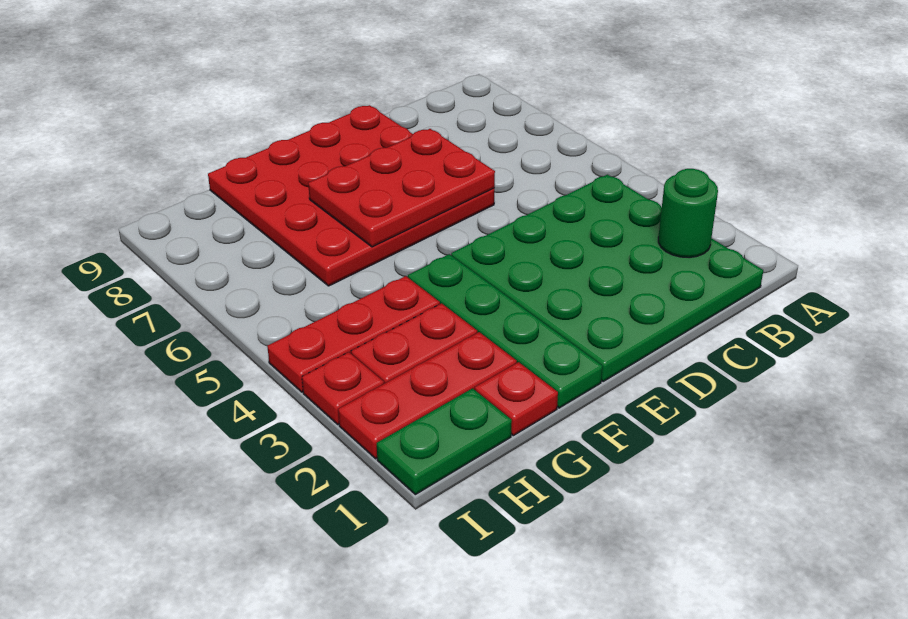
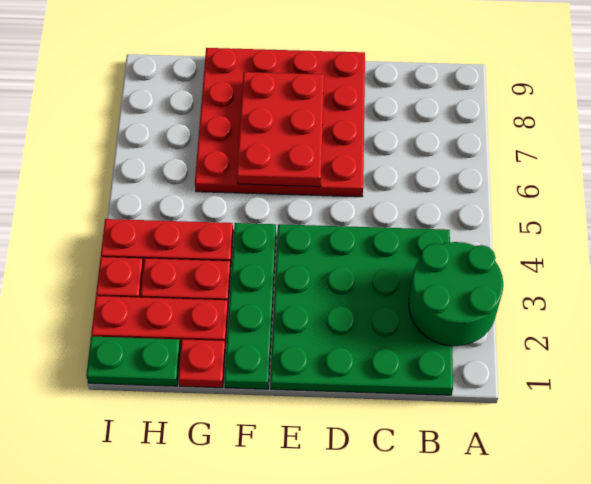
green 1x1 round brick [658,169,718,258] -> green 2x2 round brick [409,242,503,346]
red 2x3 plate [308,129,495,247] -> red 2x3 plate turned to [237,72,324,187]

